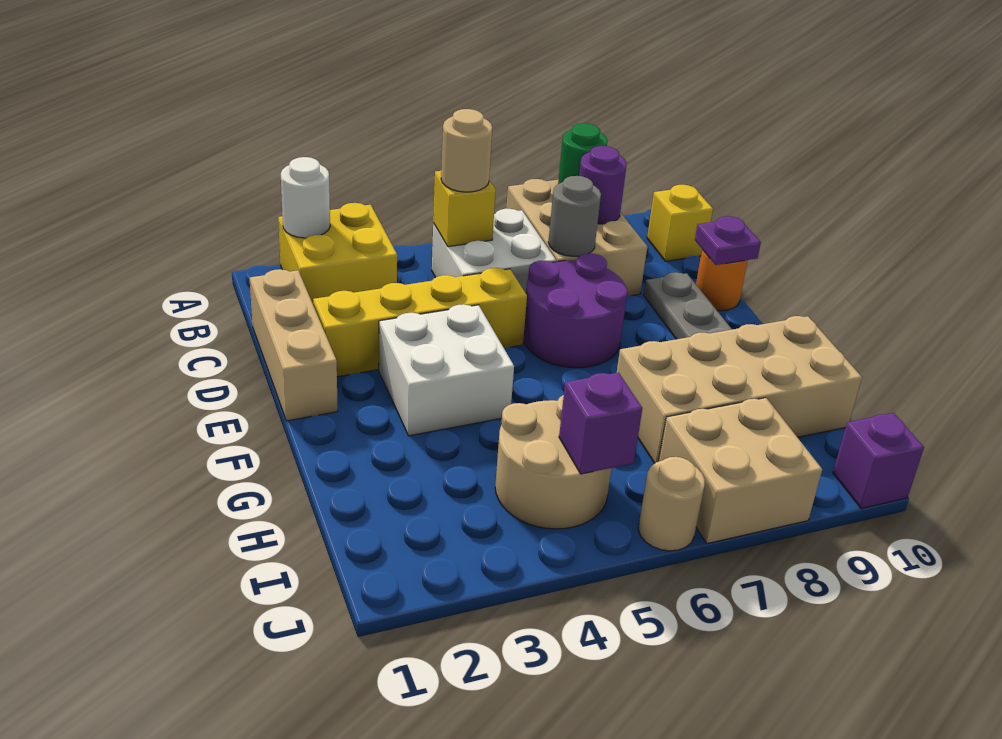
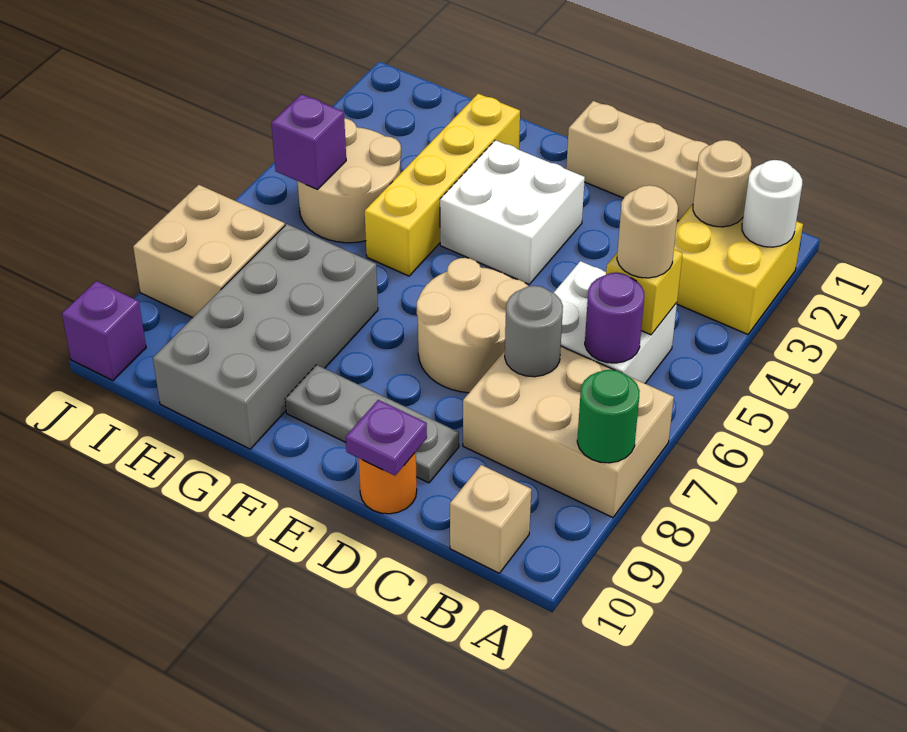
purple 1x1 round brick [579,146,627,224] -> purple 1x1 round brick moved to [585,273,644,363]
yellow 1x1 brick [647,185,713,261] -> tan 1x1 brick [450,465,531,573]
yellow 1x4 brick [313,268,527,377] -> yellow 1x4 brick moved to [365,94,520,276]
purple 2x2 round brick [523,253,627,368] -> tan 2x2 round brick [417,258,528,393]
tan 2x4 brick [617,316,862,463] -> grey 2x4 brick [153,224,378,449]
tan 1x1 round brick [638,457,705,551] -> tan 1x1 round brick moved to [693,140,752,227]

